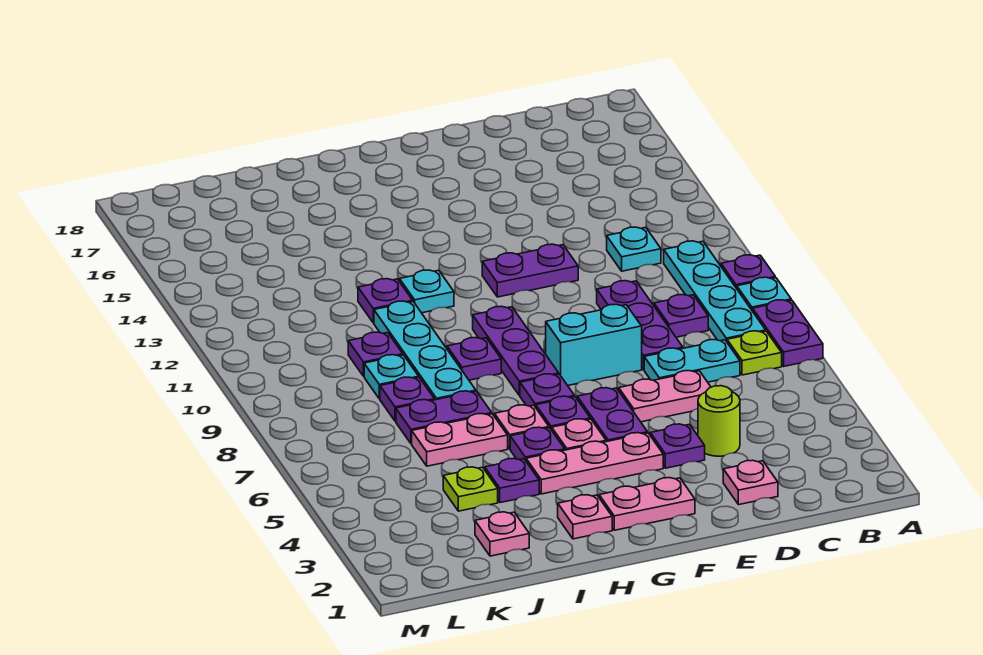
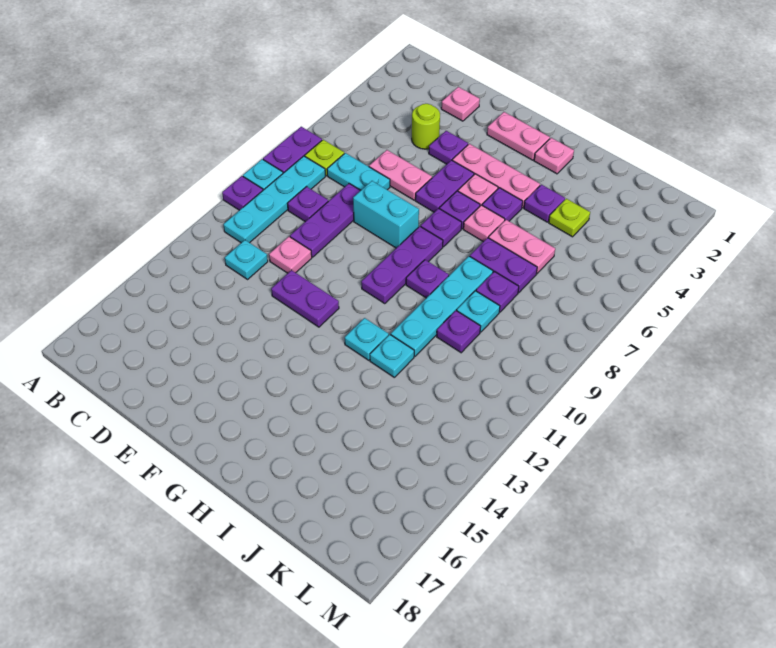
purple 1x1 plate [358,279,413,323] -> cyan 1x1 plate [370,335,414,377]
pink 1x1 plate [475,512,529,556] -> pink 1x1 plate moved to [269,237,312,273]

